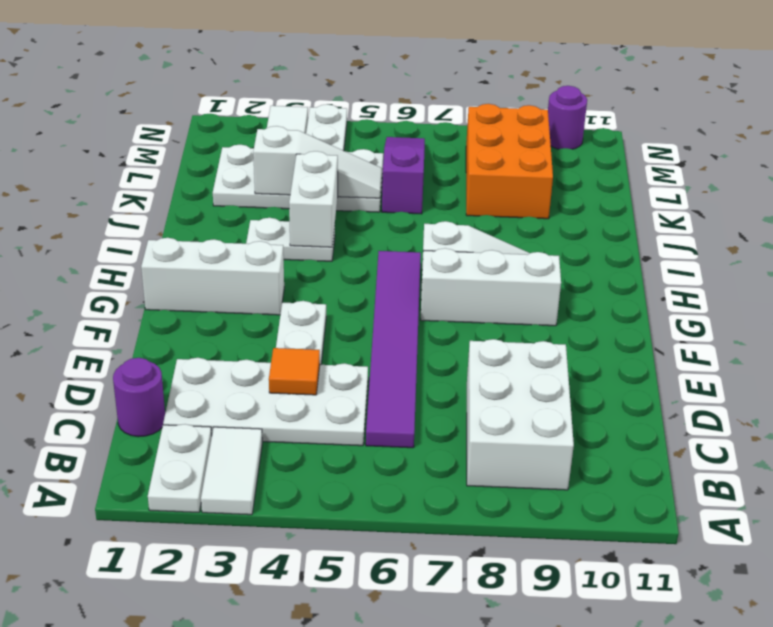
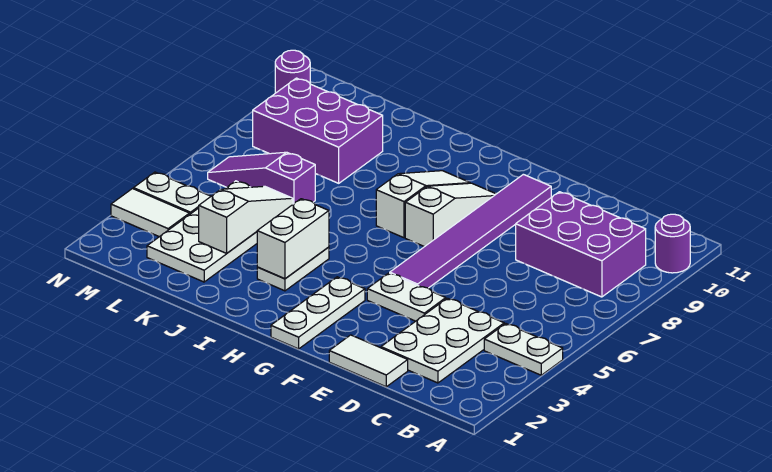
white 1x2 plate [148,424,212,512] -> white 1x2 plate moved to [484,324,563,375]
white 1x2 tile [201,427,262,515] -> white 1x2 tile moved to [329,335,408,387]
white 2x3 brick [467,339,574,490] -> purple 2x3 brick [516,192,646,297]
purple 1x1 round brick [113,358,165,437] -> purple 1x1 round brick moved to [655,214,690,273]
white 2x4 plate [163,358,368,446] -> white 2x3 plate [381,298,504,383]
purple 1x6 tile [366,251,421,448] -> purple 1x6 tile turned to [390,174,551,288]
orange 1x1 tile [269,348,320,395] -> none
white 1x3 brick [141,238,284,315] -> white 1x3 plate [271,277,365,349]
white 1x3 brick [421,248,561,326] -> white 1x3 slope [405,183,496,247]
white 1x2 brick [289,151,338,247] -> white 1x2 brick turned to [257,199,329,279]
orange 2x3 brick [466,104,553,219] -> purple 2x3 brick [253,78,383,183]

